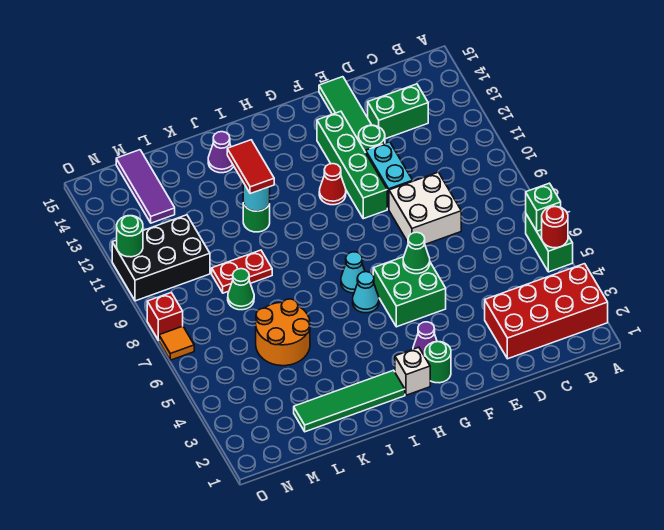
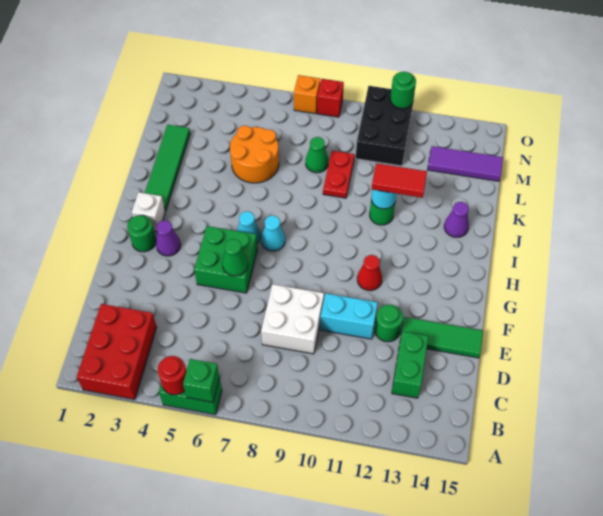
red 2x4 brick [485,264,608,359] -> red 2x3 brick [77,304,157,400]
green 1x4 brick [317,111,387,219] -> none
orange 1x1 tile [159,326,194,360] -> orange 1x1 brick [294,75,320,114]

